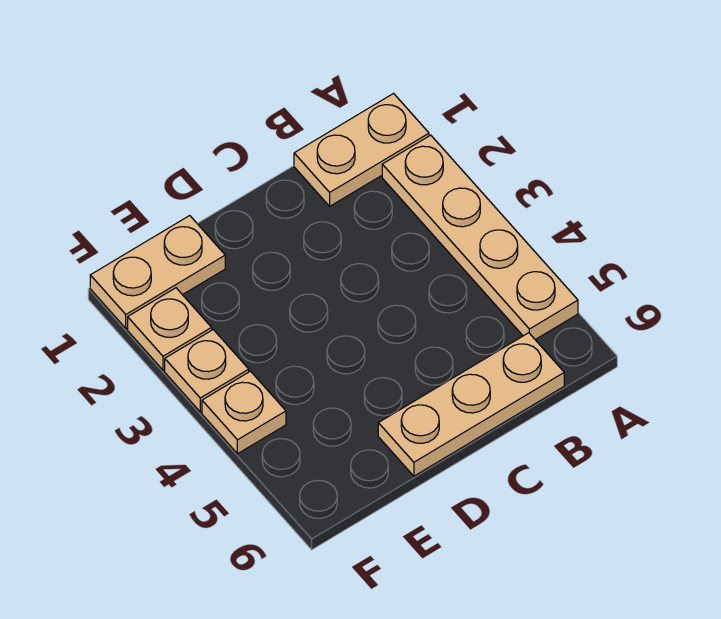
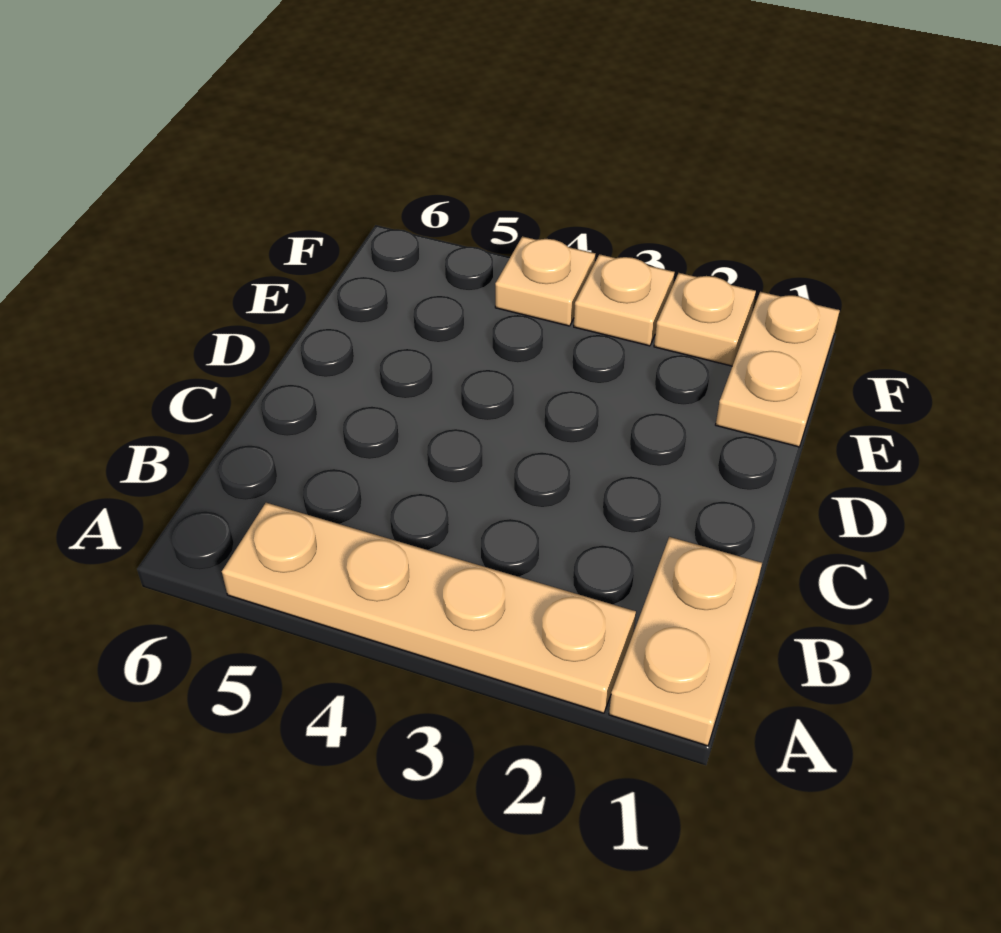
tan 1x3 plate [378,333,564,476] -> none

